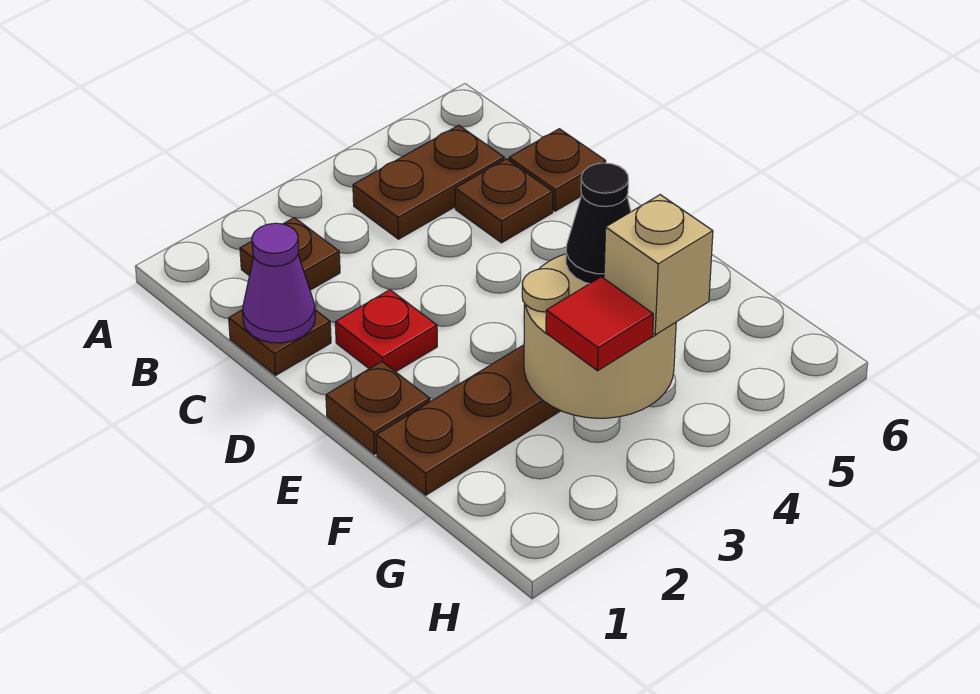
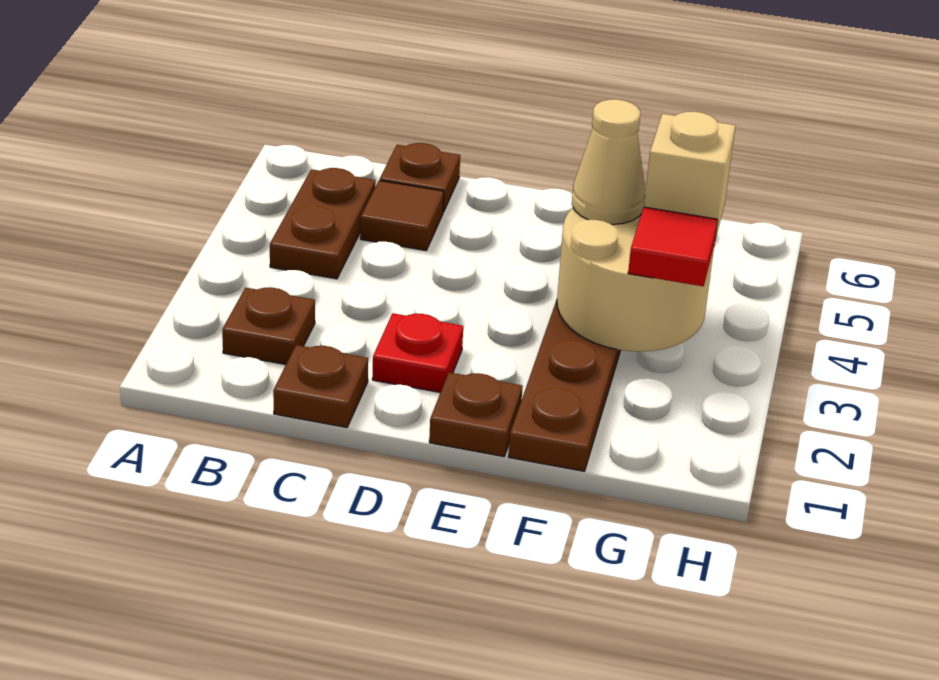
purple 1x1 cone [243,223,315,343] -> none
brown 1x1 plate [455,159,553,243] -> brown 1x1 tile [360,180,444,251]
black 1x1 cone [566,163,631,284] -> tan 1x1 cone [572,99,645,224]

